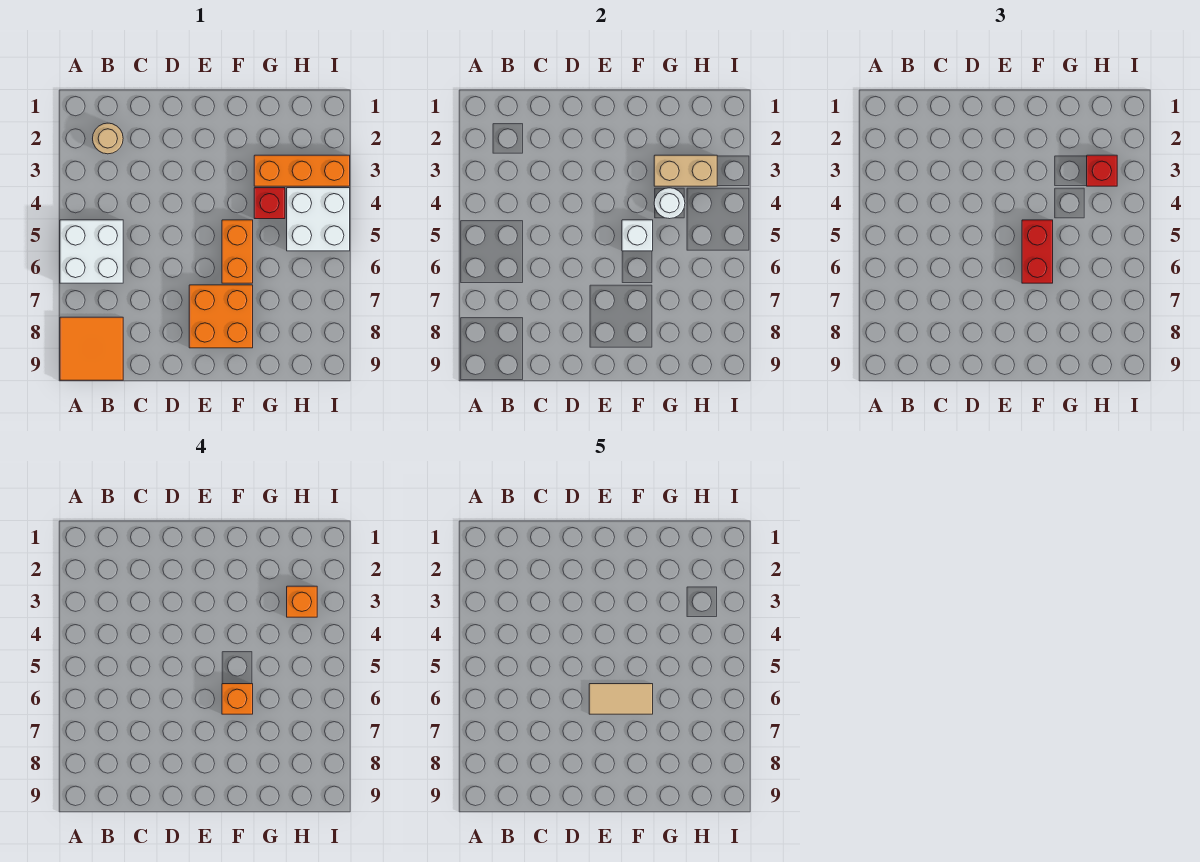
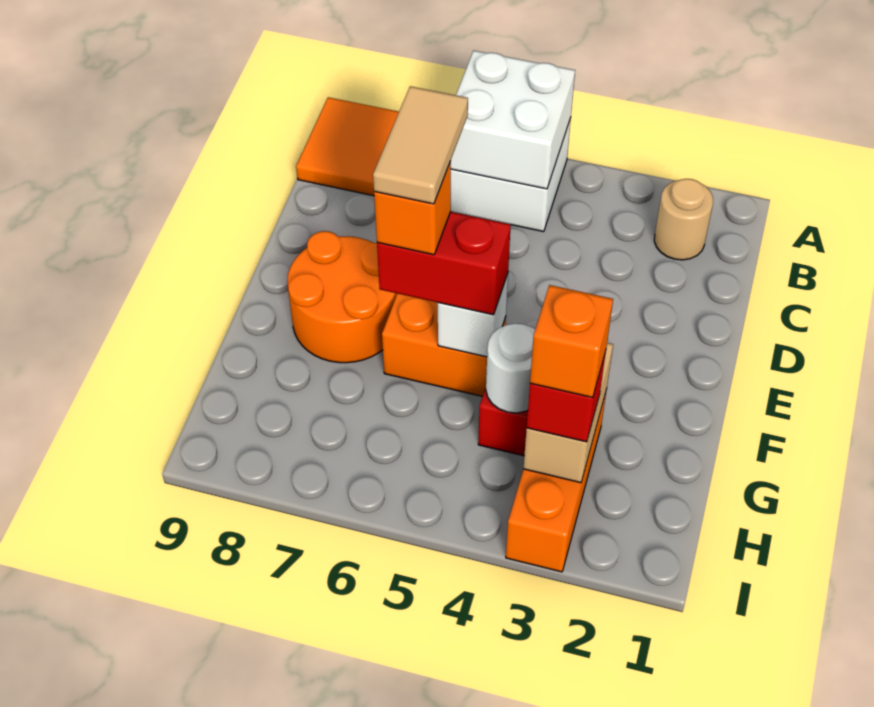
orange 2x2 brick [189,285,253,348] -> orange 2x2 round brick [287,231,397,363]
white 2x2 brick [287,188,350,251] -> white 2x2 brick moved to [450,51,575,189]

